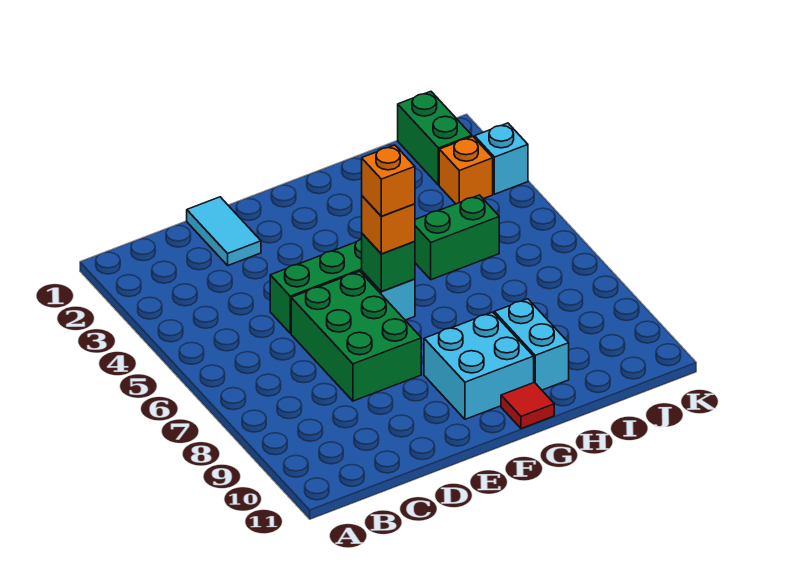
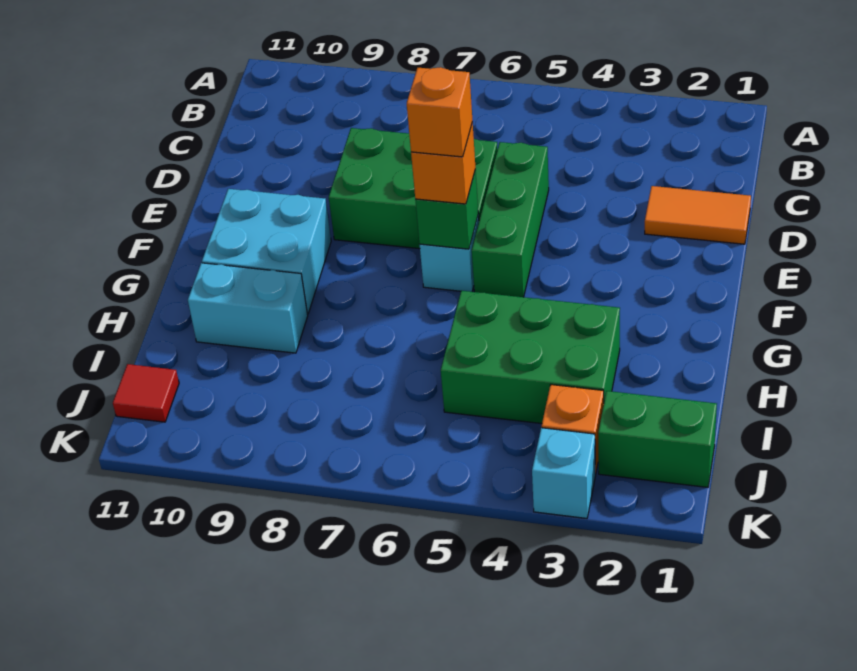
cyan 1x2 tile [187,197,261,265] -> orange 1x2 tile [645,186,751,244]
red 1x1 tile [501,382,554,429] -> red 1x1 tile moved to [113,364,179,422]
green 1x2 brick [415,195,499,280] -> green 2x3 brick [441,291,620,424]

